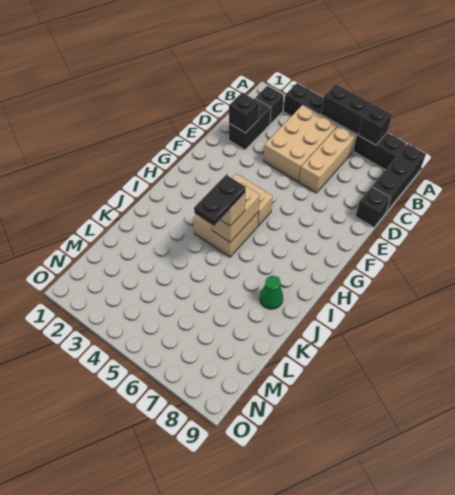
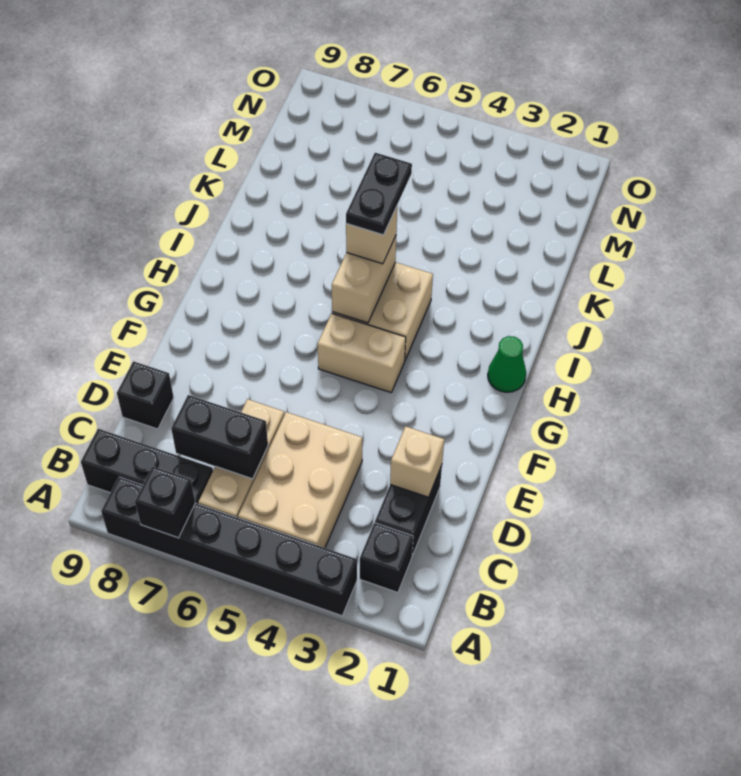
black 1x2 brick [321,84,373,134] -> black 1x2 brick moved to [171,395,268,479]
black 1x3 brick [372,144,426,212] -> black 1x3 brick turned to [81,429,213,504]
black 1x1 brick [229,93,259,133] -> tan 1x1 brick [390,426,444,497]
green 1x1 cone [260,276,283,309] -> green 1x1 cone moved to [488,336,526,392]

